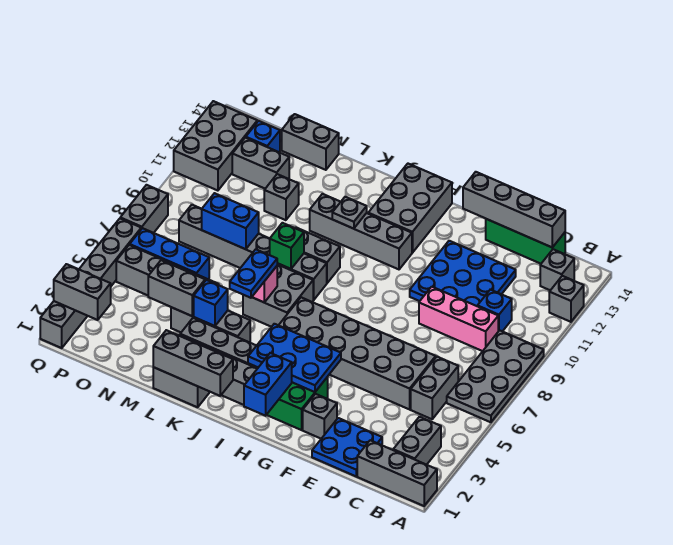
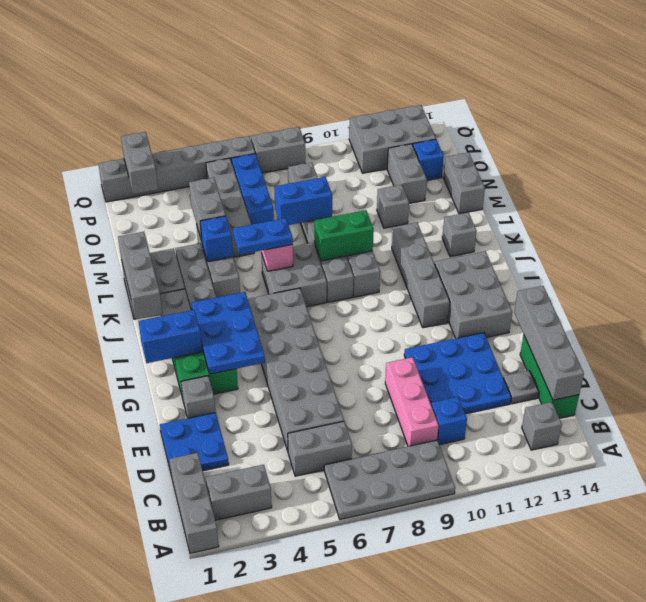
grey 1x1 brick [549,276,584,322] -> grey 1x1 brick moved to [442,213,477,257]
grey 2x3 brick [368,164,452,253] -> grey 2x3 brick turned to [435,251,512,338]
grey 1x1 plate [332,197,367,229] -> grey 1x1 plate moved to [503,371,539,404]
green 1x1 brick [270,223,304,269] -> green 1x2 brick [314,210,374,261]
blue 1x2 brick [202,193,259,249] -> blue 1x2 brick turned to [274,177,332,225]

